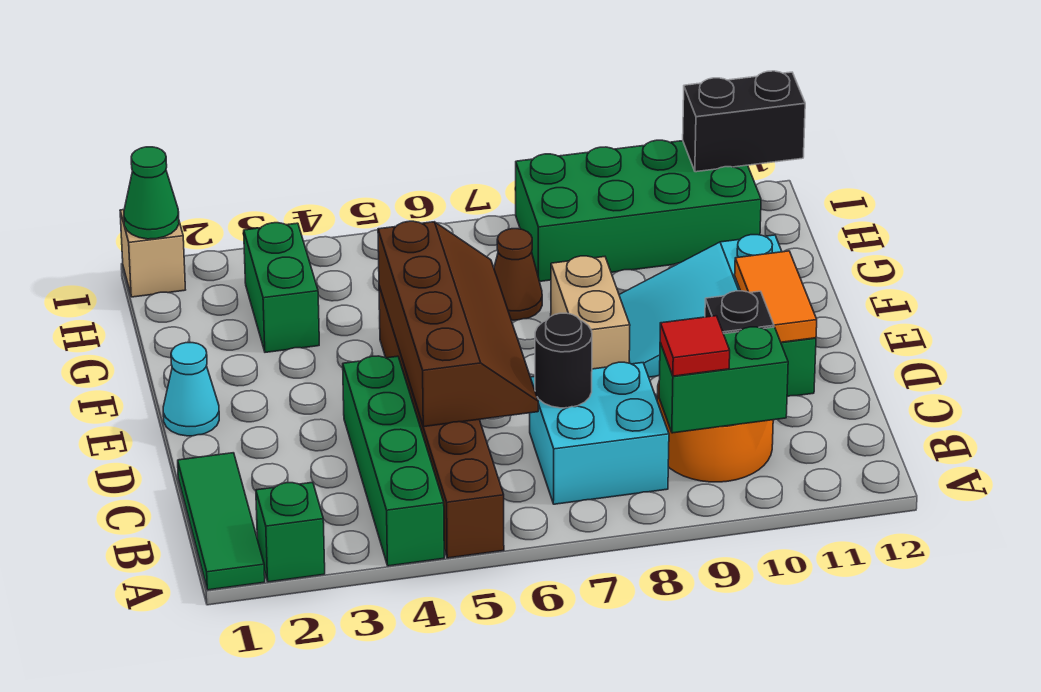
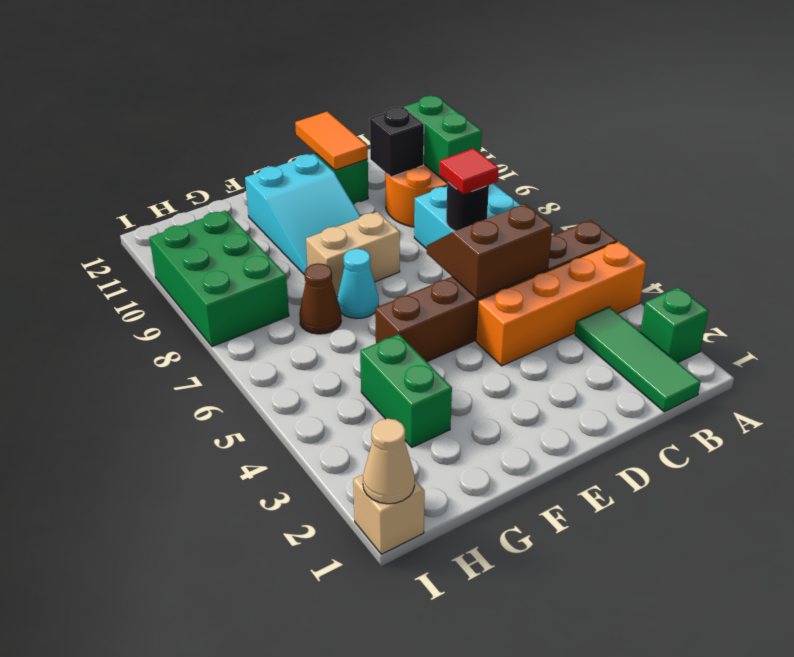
green 1x3 tile [178,453,265,590] -> green 1x3 tile turned to [575,307,701,412]
green 1x4 brick [343,356,444,566] -> orange 1x4 brick [476,242,646,366]
red 1x1 tile [660,316,730,376] -> red 1x1 tile moved to [439,148,499,195]
brown 2x4 slope [378,221,538,427] -> brown 2x2 slope [427,204,552,299]
orange 1x2 tile [735,251,817,342] -> orange 1x2 tile turned to [295,112,368,170]
cyan 1x1 cone [163,343,219,436] -> cyan 1x1 cone moved to [337,249,379,319]
green 1x2 brick [244,223,319,352] -> green 1x2 brick turned to [360,334,452,447]
green 2x4 brick [516,140,761,282] -> green 2x3 brick [149,211,289,347]
green 1x1 cone [124,147,179,239] -> tan 1x1 cone [363,419,415,504]
black 1x2 brick [683,71,805,172] -> none

